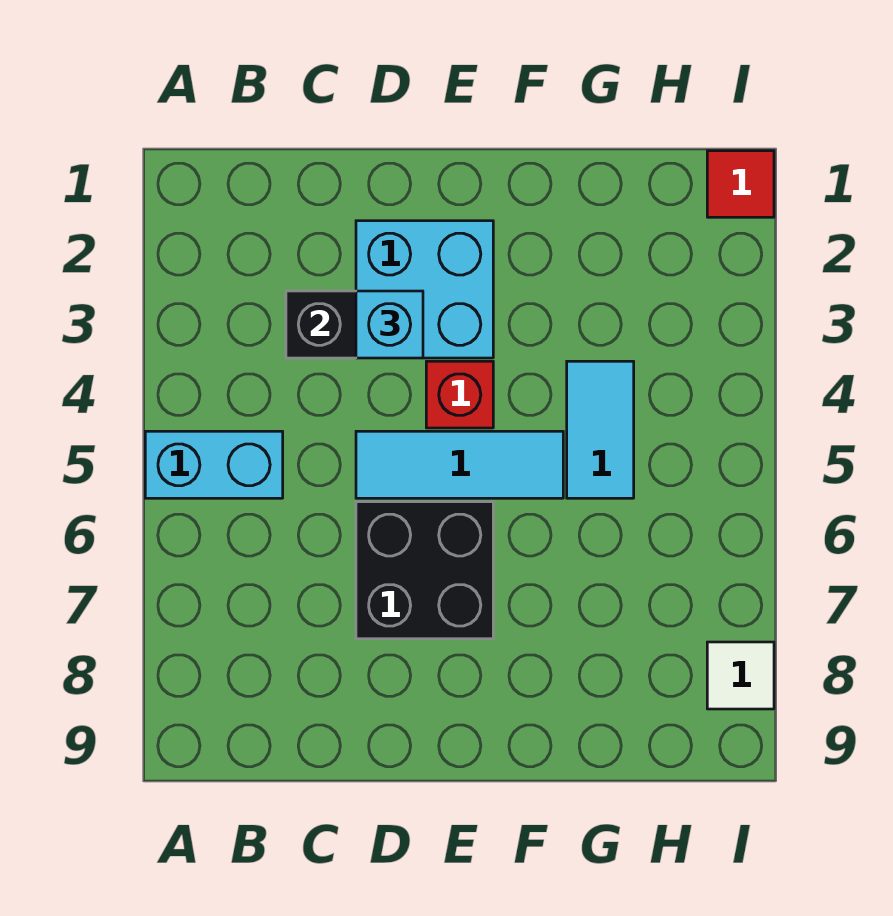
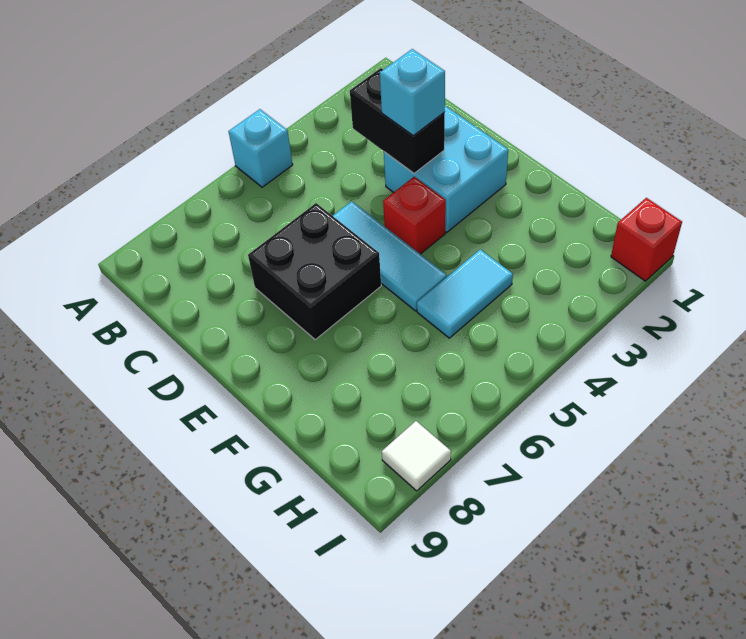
cyan 1x2 brick [145,431,283,498] -> cyan 1x1 brick [229,109,293,187]
red 1x1 tile [707,151,774,217] -> red 1x1 brick [611,198,682,281]

